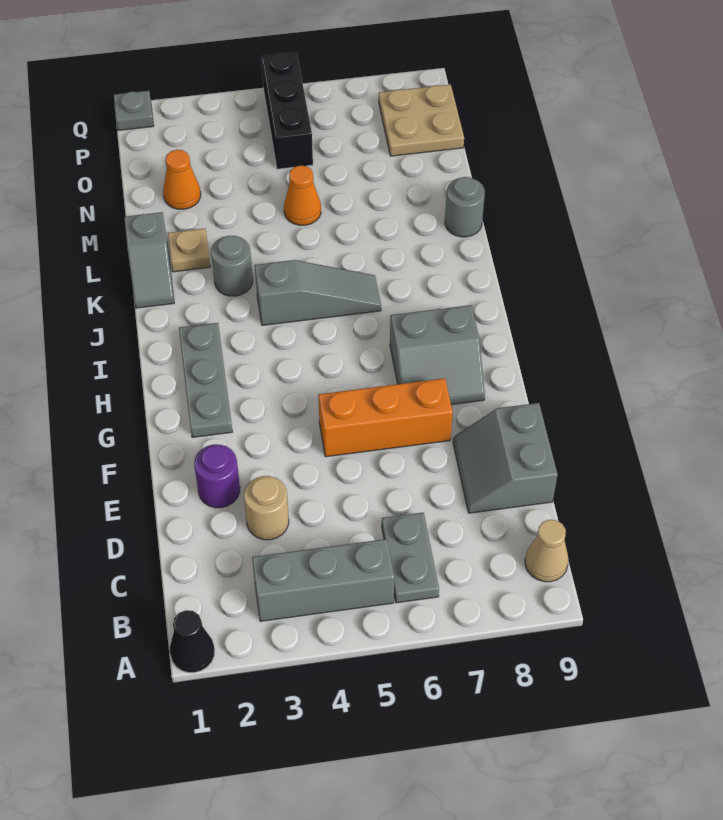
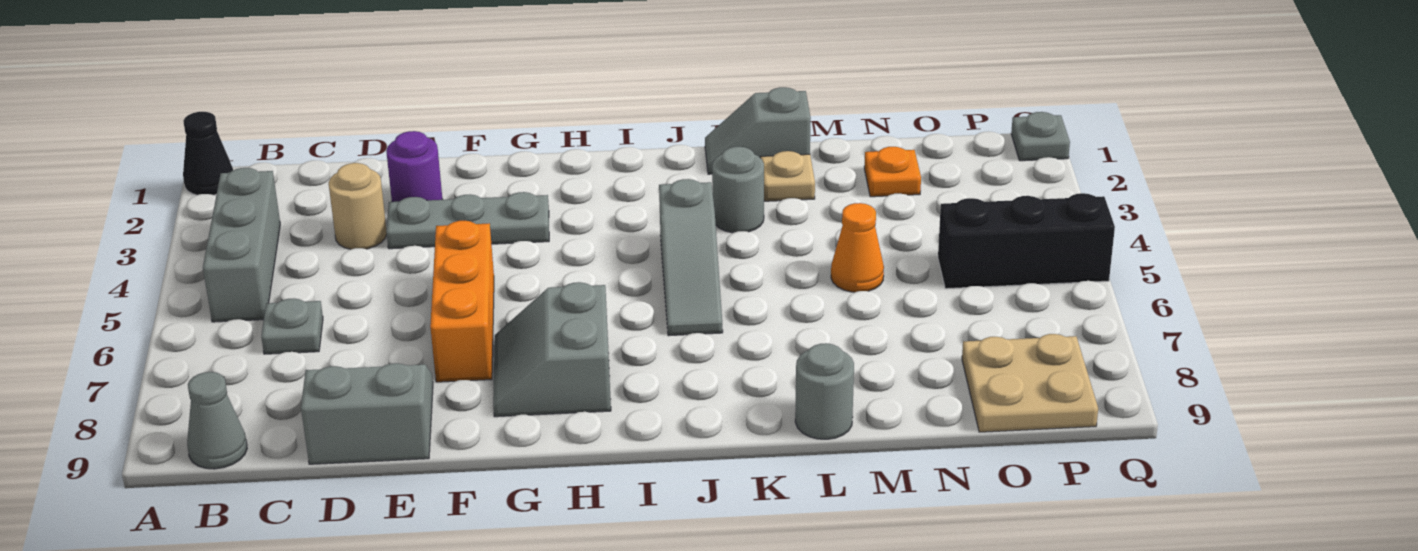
grey 1x2 plate [382,513,439,603] -> grey 1x1 plate [261,298,323,354]
tan 1x1 cone [525,520,568,582] -> grey 1x1 cone [187,372,247,469]
grey 1x3 plate [179,323,232,437] -> grey 1x3 plate moved to [386,192,549,249]
orange 1x1 cone [163,150,201,209] -> orange 1x1 plate [864,147,921,197]

